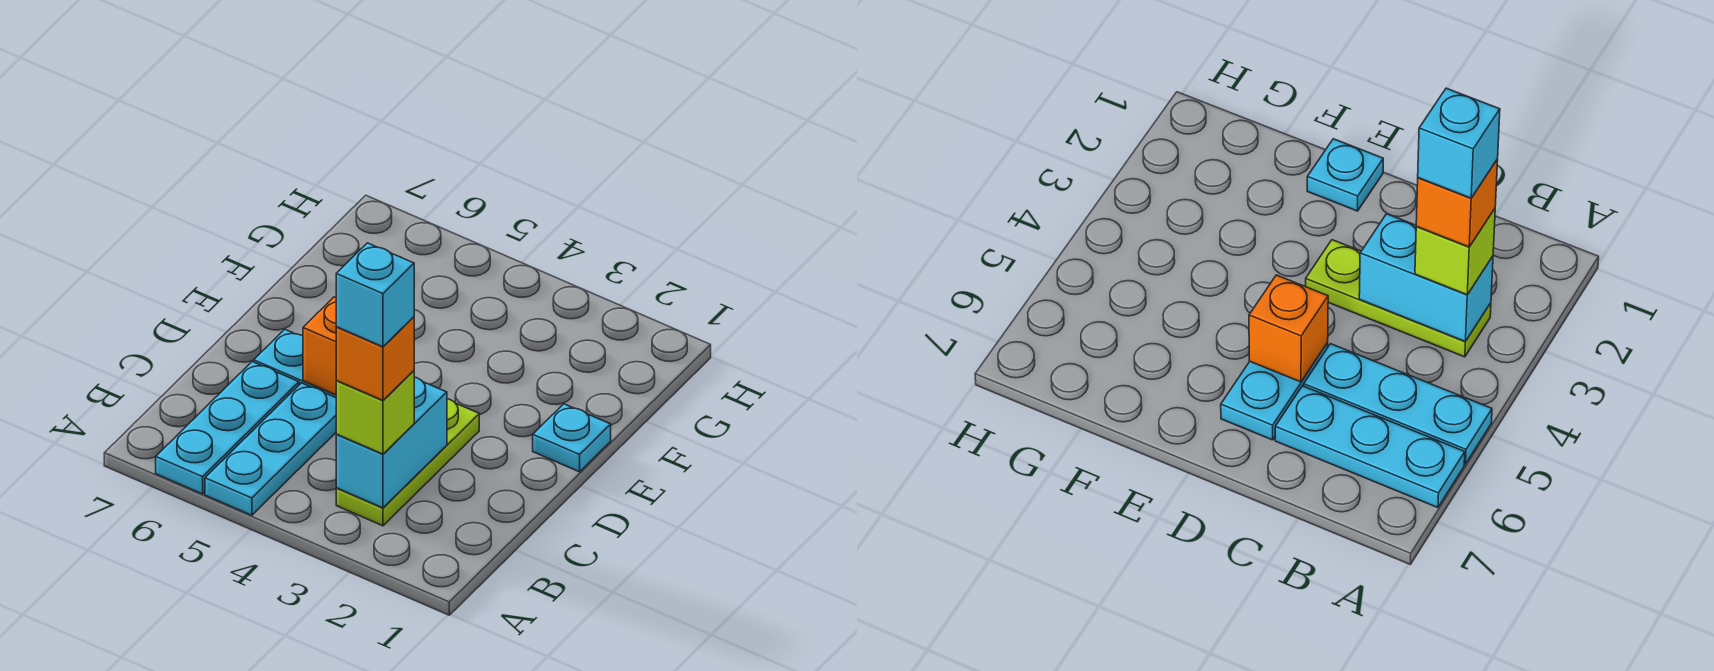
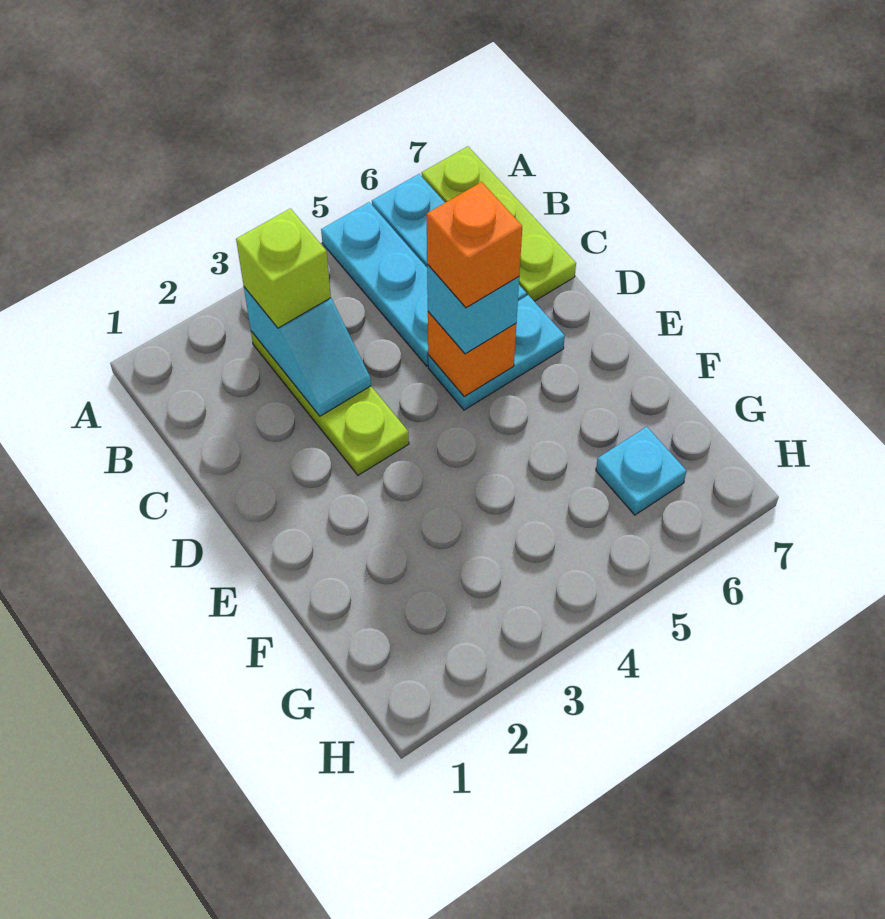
none -> lime 1x3 plate [422,146,576,301]
cyan 1x2 brick [336,377,447,508] -> cyan 1x2 slope [244,287,371,416]
orange 1x1 brick [336,317,414,400] -> orange 1x1 brick moved to [427,182,522,308]
cyan 1x1 brick [336,243,414,347] -> cyan 1x1 brick moved to [427,264,519,354]
cyan 1x1 plate [533,404,611,472] -> cyan 1x1 plate moved to [596,427,687,515]

